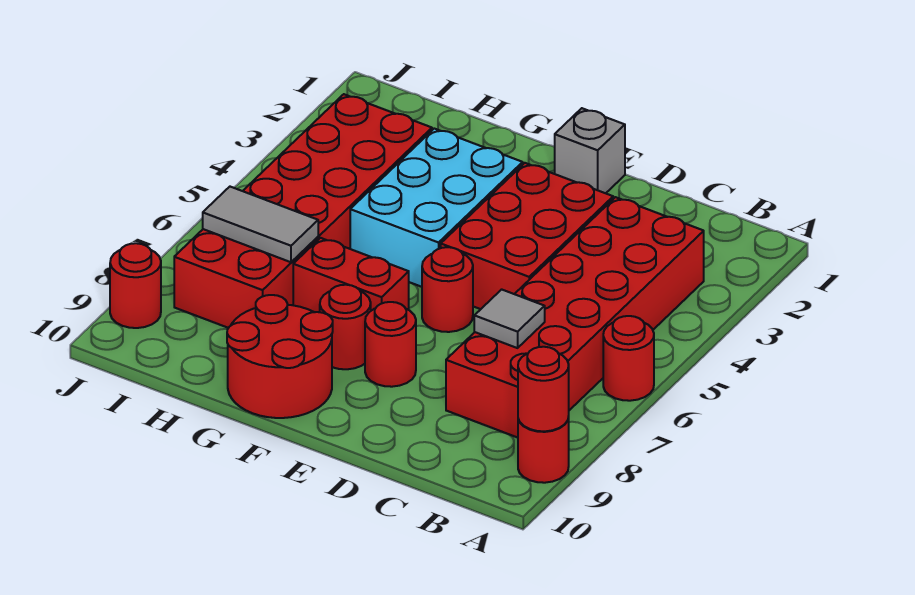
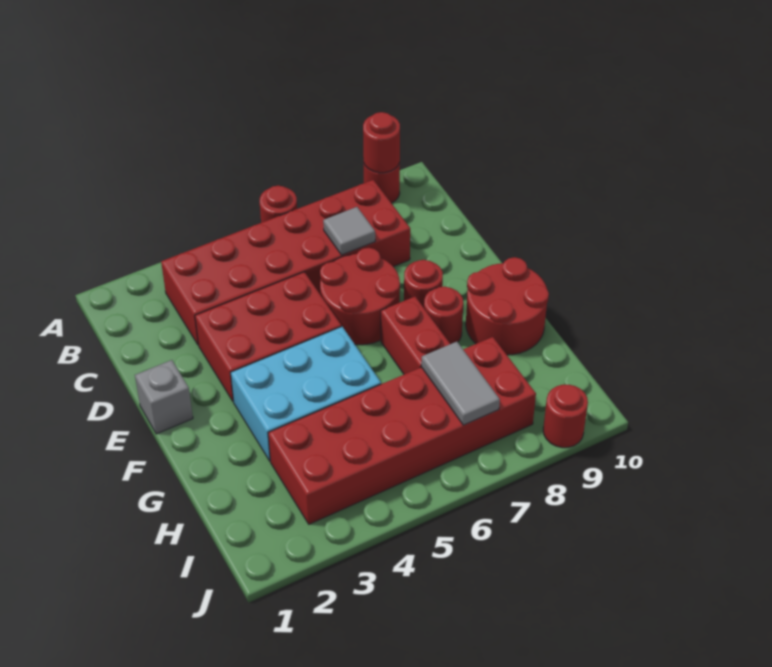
red 1x1 round brick [422,247,473,332] -> red 2x2 round brick [320,248,400,345]

